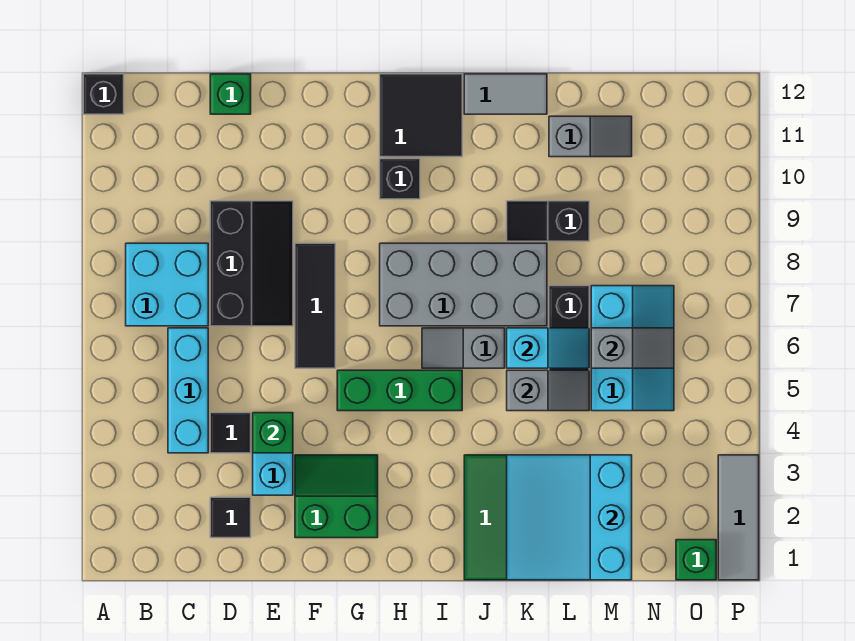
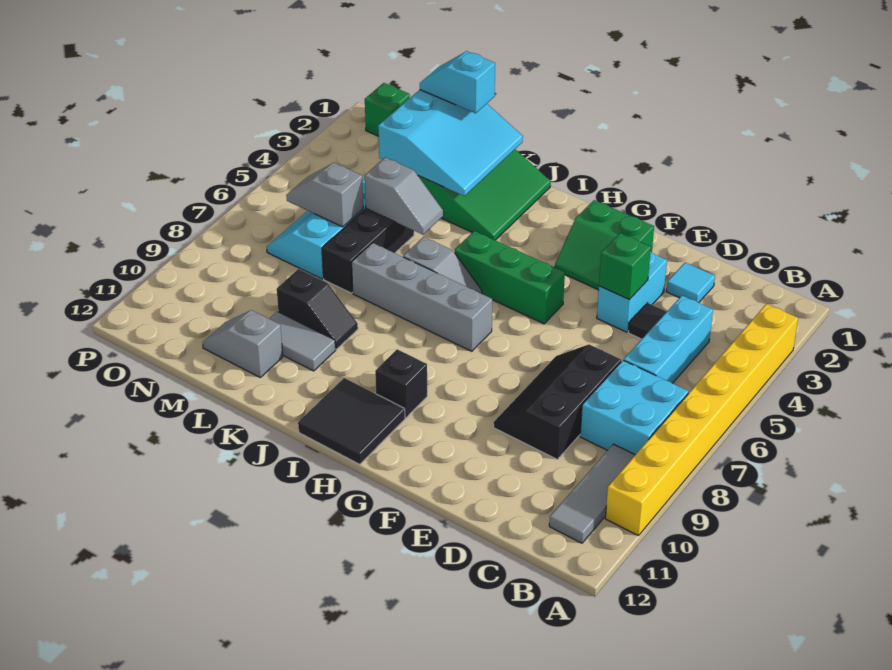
none -> yellow 1x8 brick [605,304,798,536]
black 1x1 brick [83,74,124,114] -> none
black 1x1 tile [210,497,251,538] -> cyan 1x1 tile [666,263,715,303]
green 1x1 brick [210,74,251,114] -> none
black 1x3 tile [295,243,335,368] -> none
grey 2x4 brick [380,243,547,326] -> grey 1x4 brick [352,243,492,351]
grey 1x2 tile [464,74,547,114] -> grey 1x2 tile moved to [269,311,336,371]
grey 1x2 slope [507,370,589,411] -> grey 1x2 slope turned to [365,157,443,235]
cyan 1x2 slope [507,328,589,368] -> cyan 1x2 slope moved to [420,51,495,113]
grey 1x3 tile [718,455,759,580] -> grey 1x3 tile moved to [549,444,635,543]

